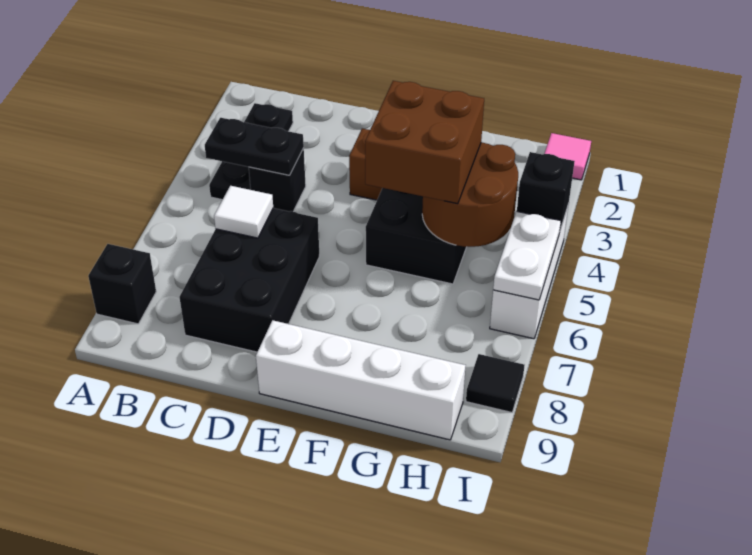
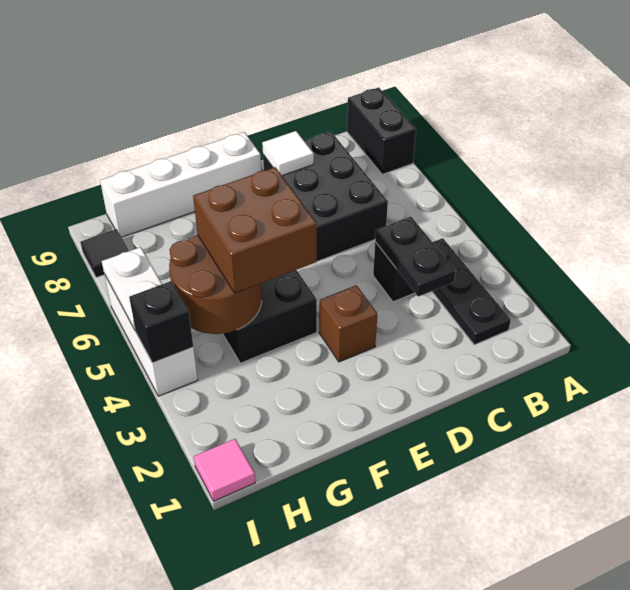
black 1x1 brick [88,244,156,324] -> black 1x2 brick [347,87,416,174]
black 1x2 plate [205,118,304,175] -> black 1x2 plate turned to [375,217,456,297]
white 1x1 tile [214,186,273,238] -> white 1x1 tile moved to [262,131,314,175]

